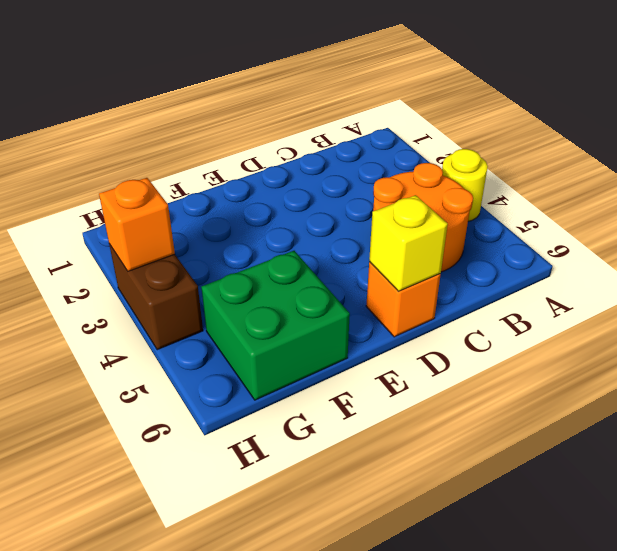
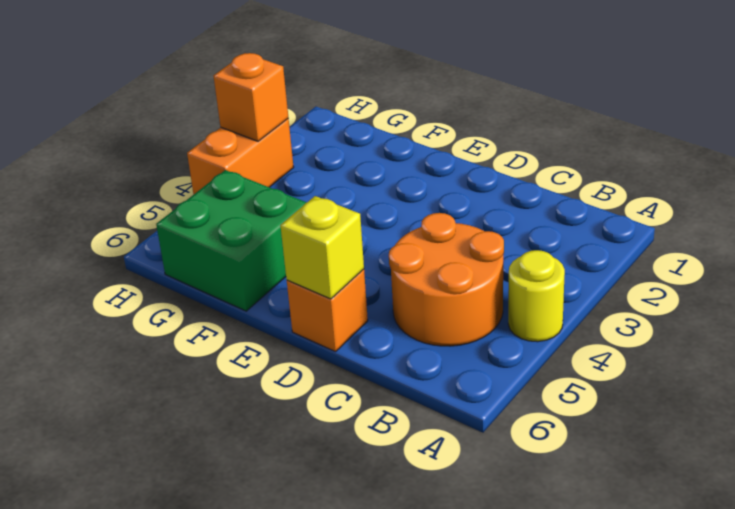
brown 1x2 brick [109,244,203,350] -> orange 1x2 brick [187,119,294,194]

